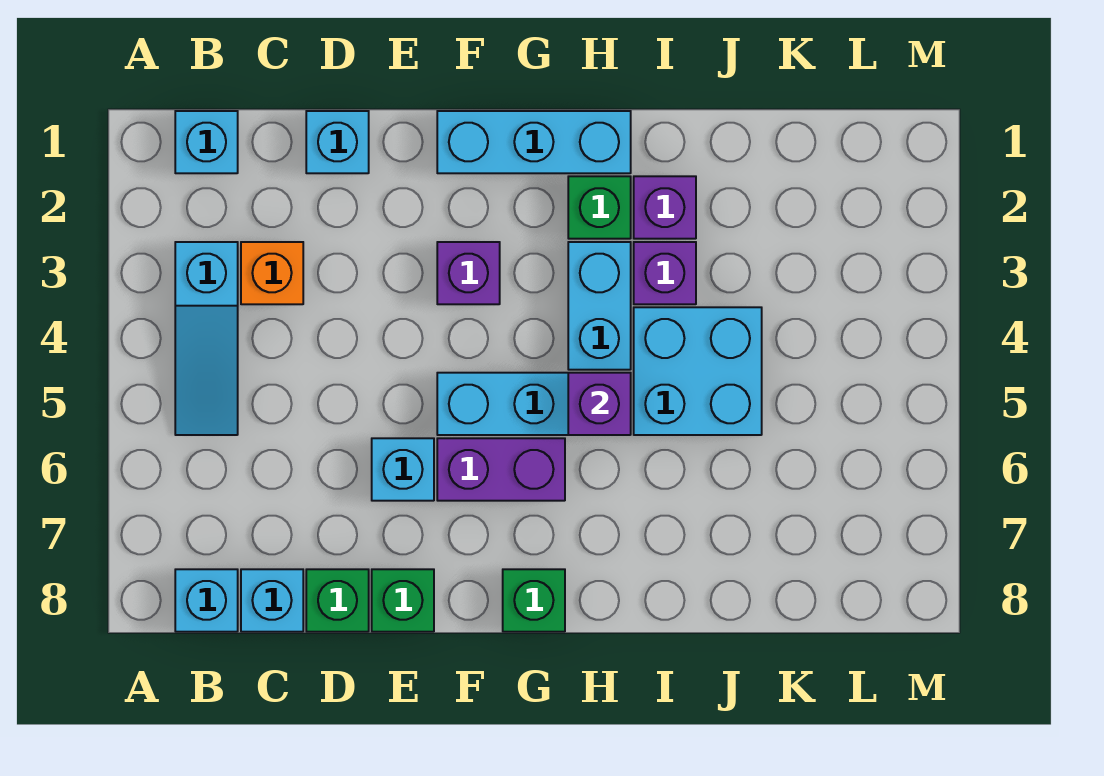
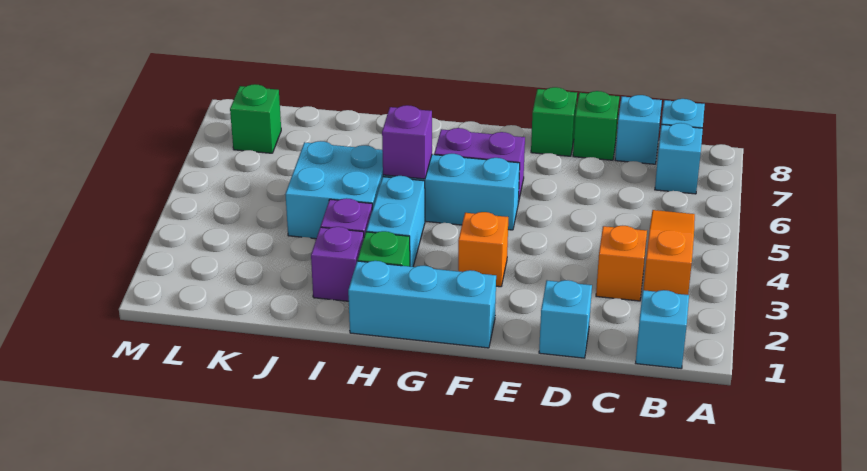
cyan 1x3 slope [175,242,238,435] -> orange 1x3 slope [643,210,695,295]
cyan 1x1 brick [372,438,434,501] -> cyan 1x1 brick moved to [655,123,703,194]
purple 1x1 brick [437,242,500,304] -> orange 1x1 brick [458,212,508,287]
green 1x1 brick [503,569,565,632] -> green 1x1 brick moved to [230,84,281,153]

